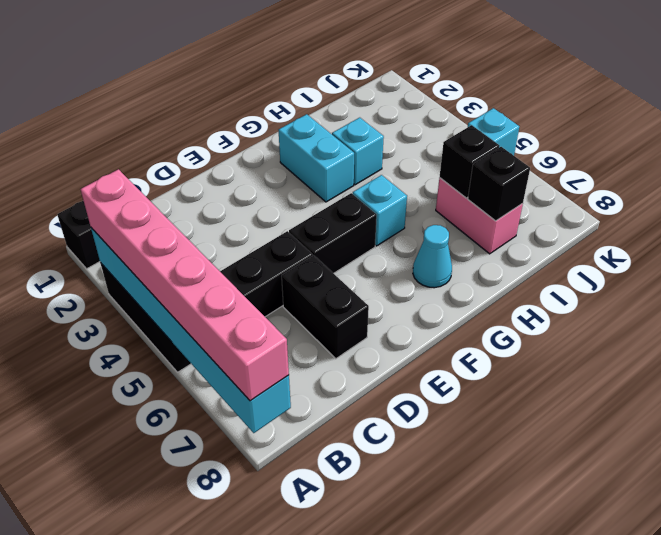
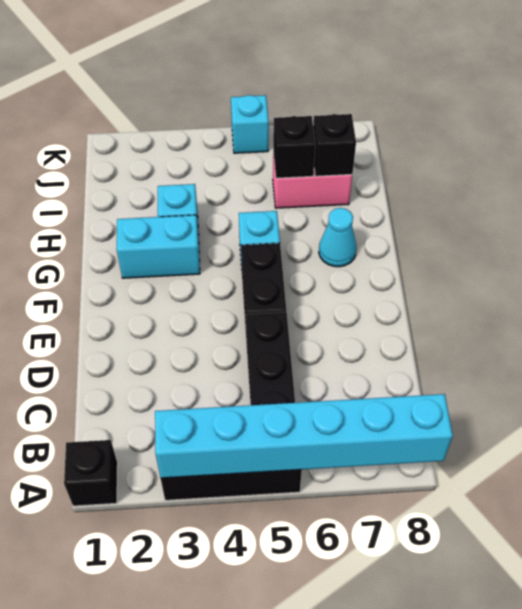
pink 1x6 brick [81,169,289,401] -> none
black 1x2 brick [282,256,369,359] -> none

